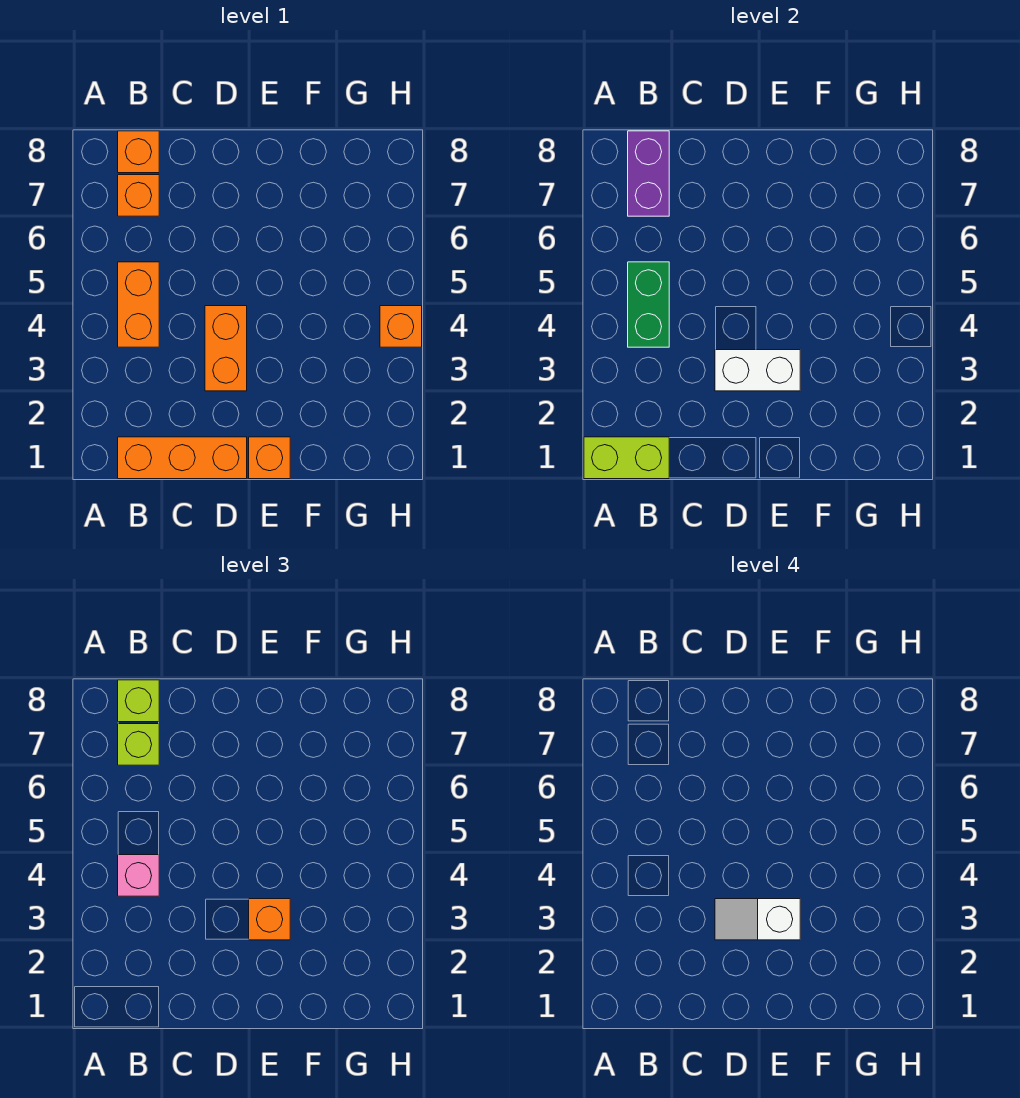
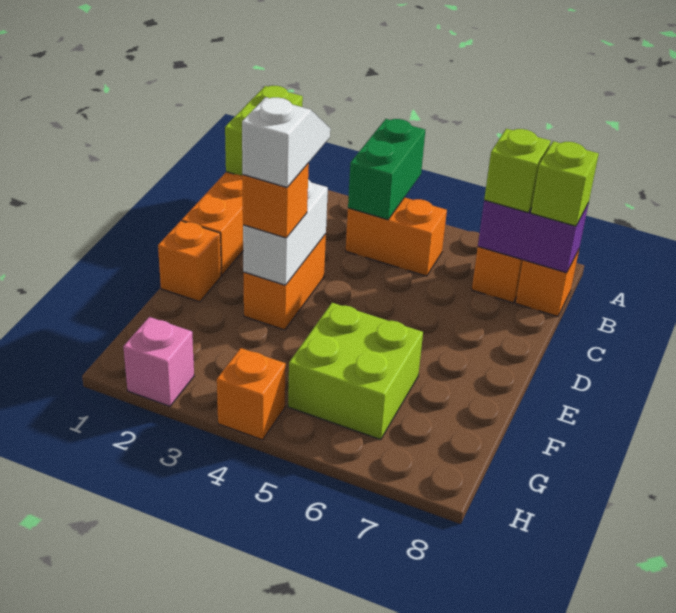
green 1x2 brick [628,262,669,347] -> green 1x2 brick turned to [348,119,425,220]
pink 1x1 brick [118,855,159,896] -> pink 1x1 brick moved to [123,317,194,406]
orange 1x2 brick [205,306,247,391] -> orange 1x2 brick turned to [244,234,326,330]
none -> lime 2x2 brick [288,303,423,440]

